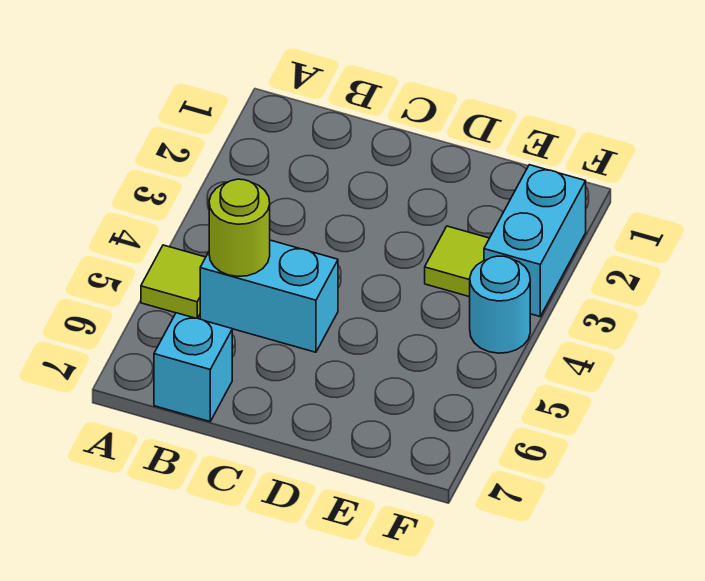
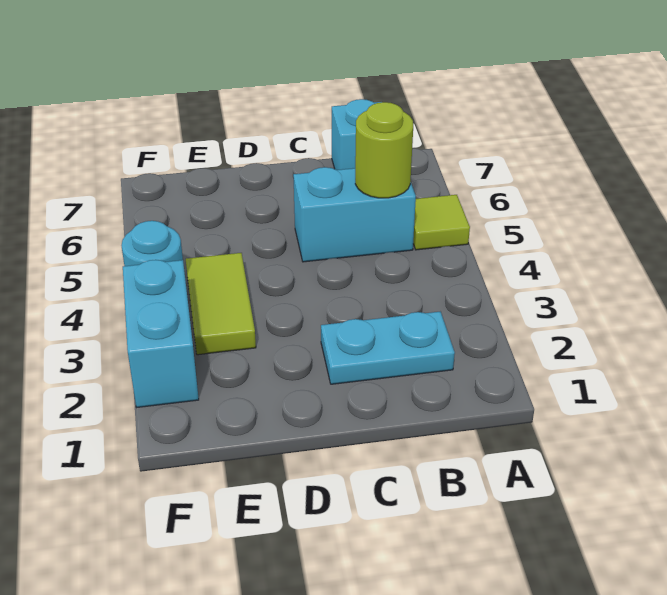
none -> cyan 1x2 plate [321,312,455,384]
lime 1x1 tile [425,226,489,297] -> lime 1x2 tile [186,253,256,355]

